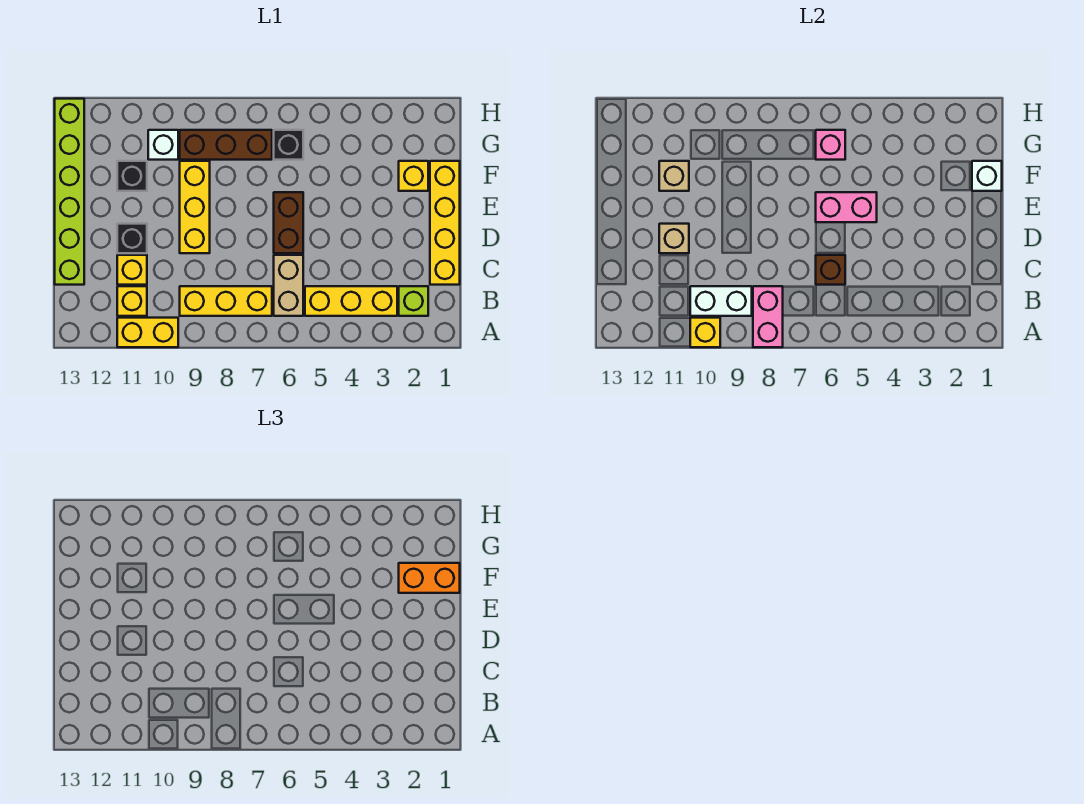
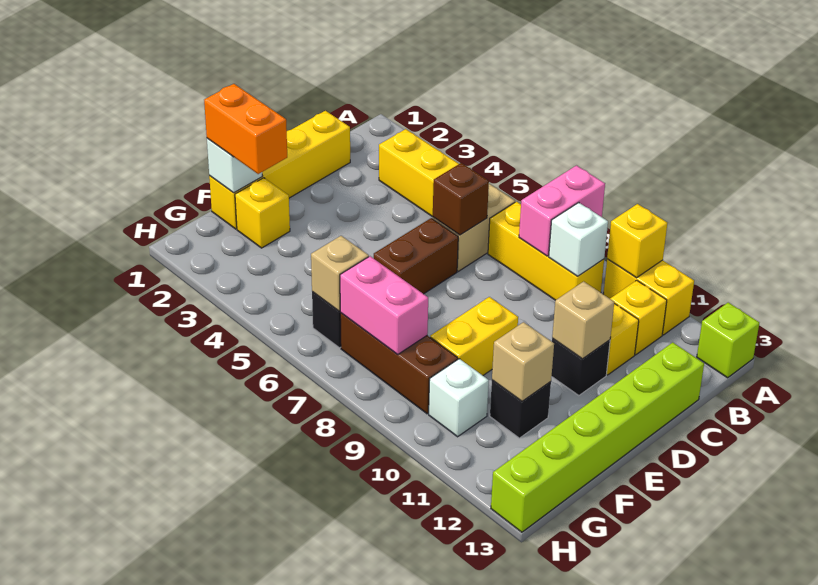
lime 1x1 brick [399,286,428,316] -> lime 1x1 brick moved to [697,303,759,378]
white 1x2 brick [690,286,752,316] -> white 1x1 brick [549,203,608,276]
yellow 1x3 brick [180,161,210,253] -> yellow 1x2 brick [430,297,518,375]
pink 1x2 brick [816,192,877,222] -> pink 1x2 brick moved to [340,256,428,355]
pink 1x1 brick [816,130,845,160] -> tan 1x1 brick [311,236,369,311]

